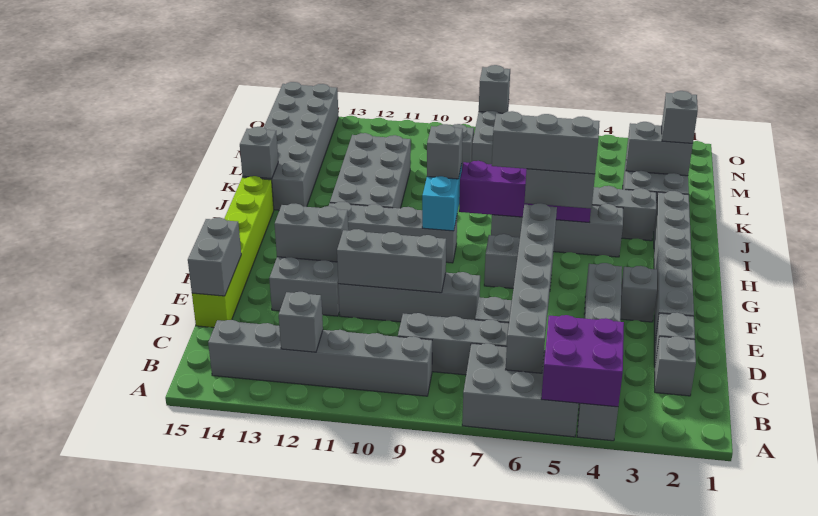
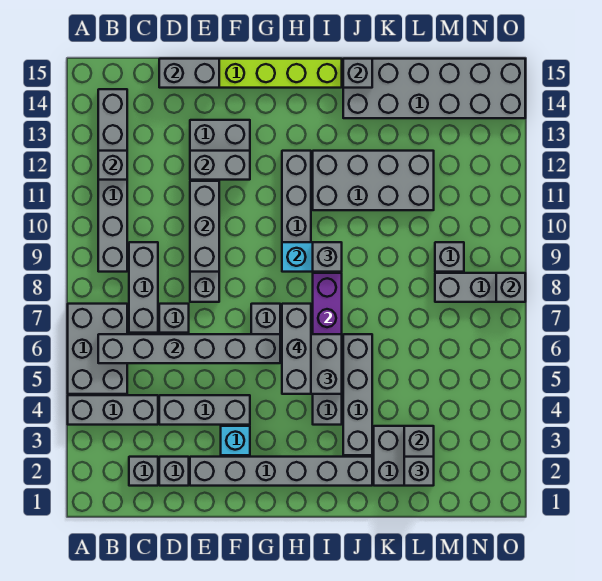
purple 2x2 brick [541,315,624,407] -> none
grey 1x1 brick [621,266,657,322] -> cyan 1x1 brick [221,426,250,455]
grey 1x2 brick [275,204,348,262] -> grey 1x2 brick turned to [190,151,250,180]

